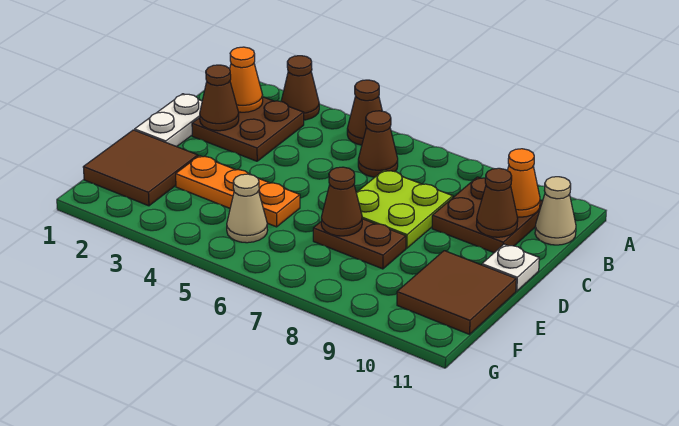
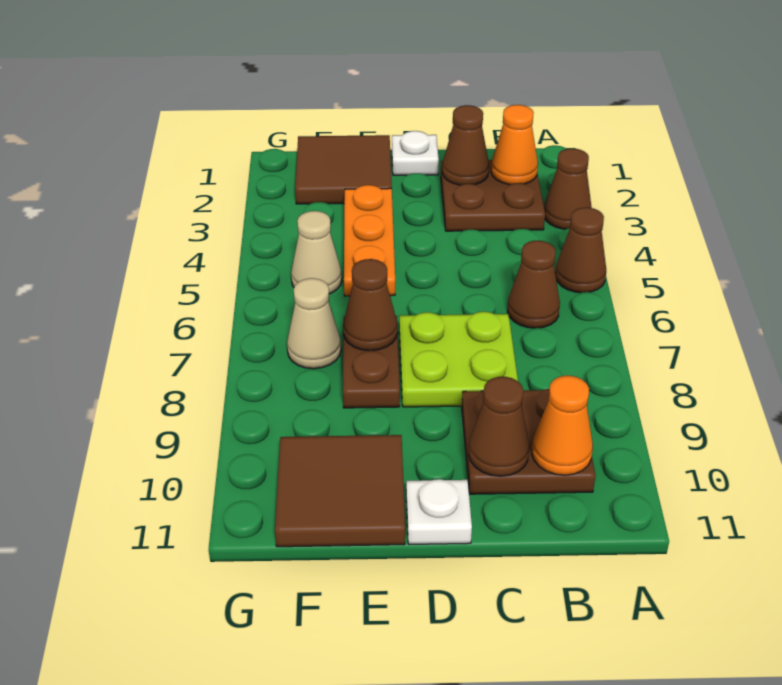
tan 1x1 cone [535,177,576,245] -> tan 1x1 cone moved to [287,278,341,369]
white 1x2 plate [135,94,202,147] -> white 1x1 plate [392,131,439,175]

